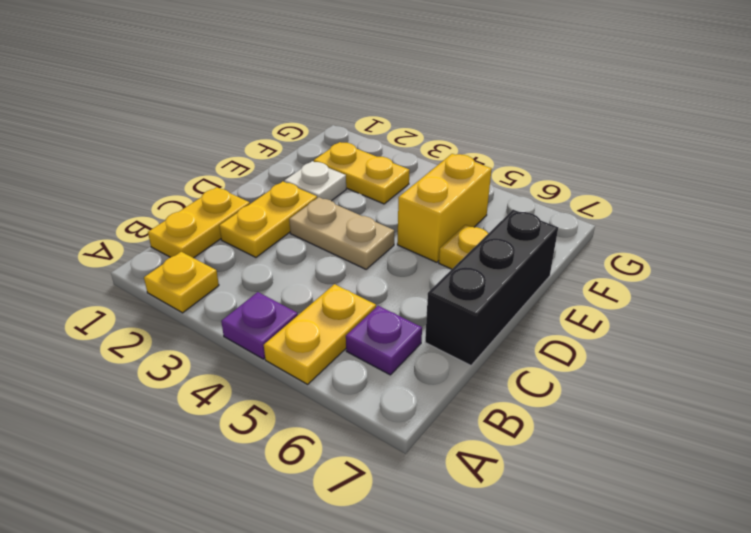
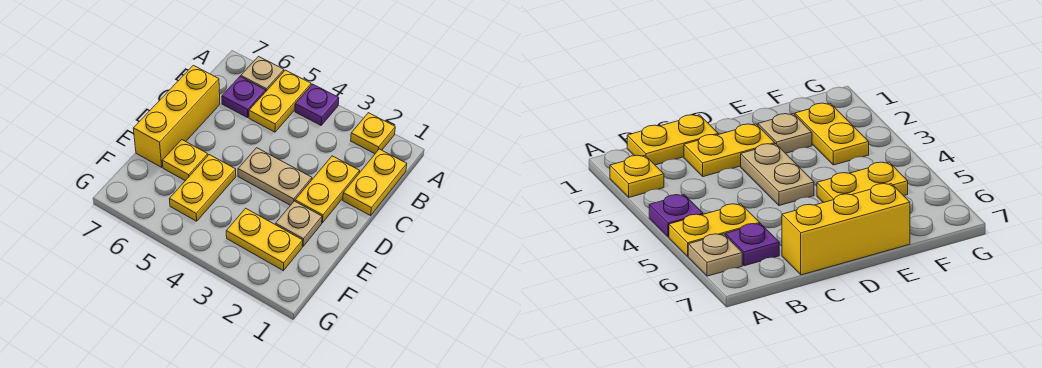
none -> tan 1x1 plate [241,56,284,91]
black 1x3 brick [425,210,558,365] -> yellow 1x3 brick [133,65,220,167]
white 1x1 plate [284,161,346,201] -> tan 1x1 plate [276,201,322,246]
yellow 1x2 brick [397,154,492,262] -> yellow 1x2 plate [170,155,236,221]

